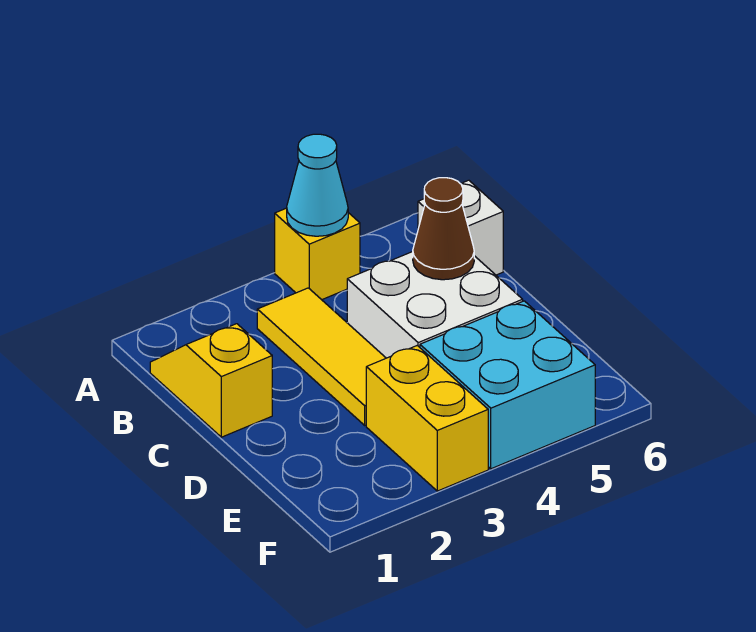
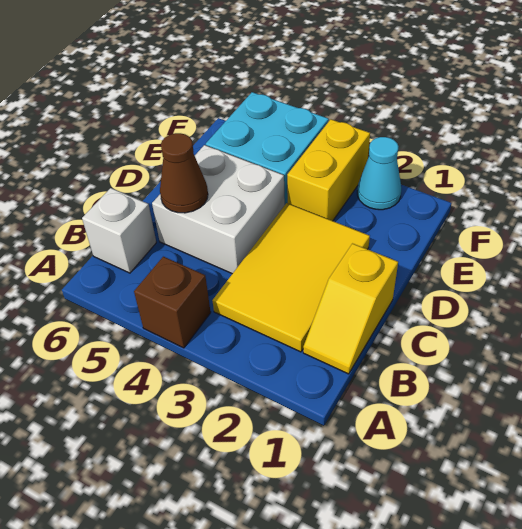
yellow 1x1 brick [275,208,360,300] -> brown 1x1 brick [134,257,211,348]
cyan 1x1 cone [287,134,348,236] -> cyan 1x1 cone moved to [357,137,401,210]
yellow 1x3 tile [257,288,386,425] -> yellow 2x3 tile [212,203,370,352]

